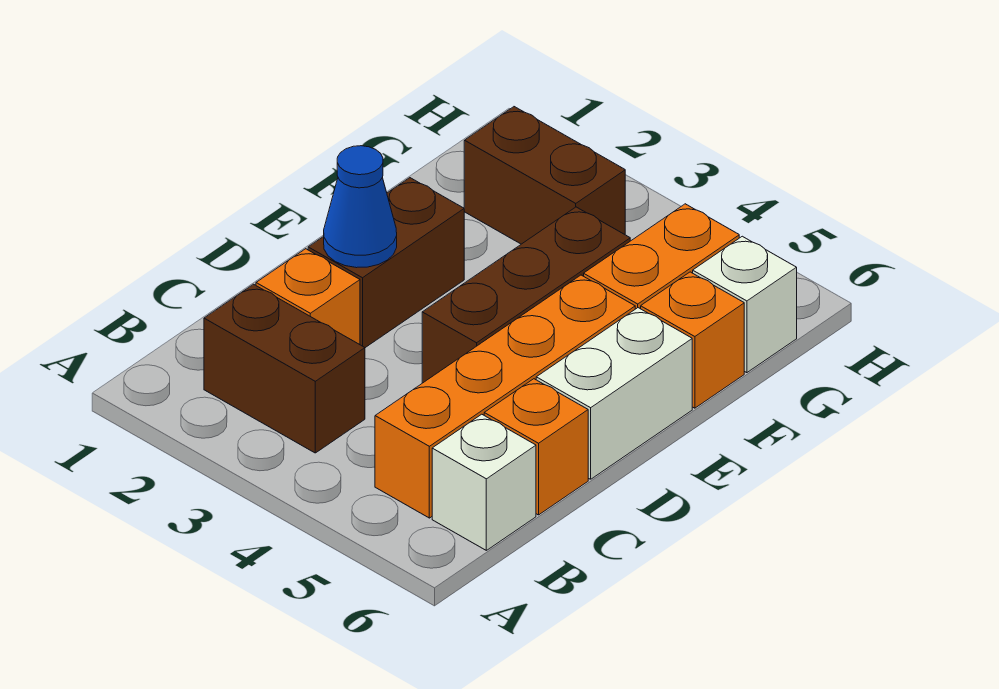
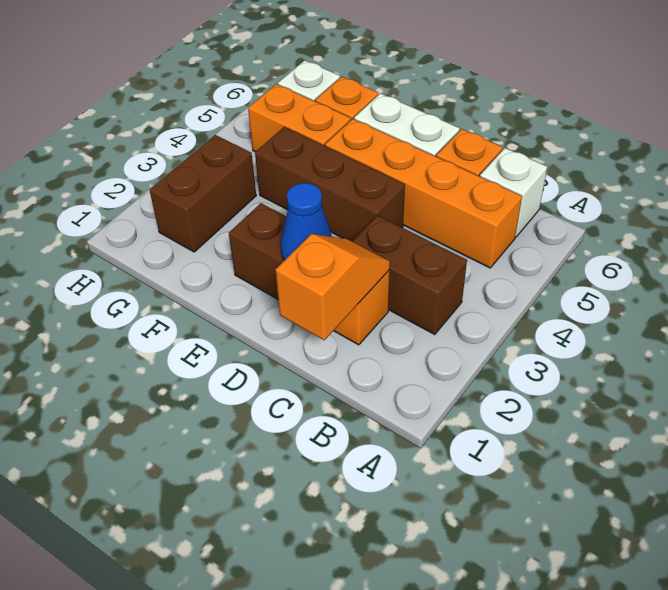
brown 1x2 brick [204,284,365,453] -> brown 1x2 brick turned to [352,216,467,335]
none -> orange 1x2 slope [276,234,390,340]

